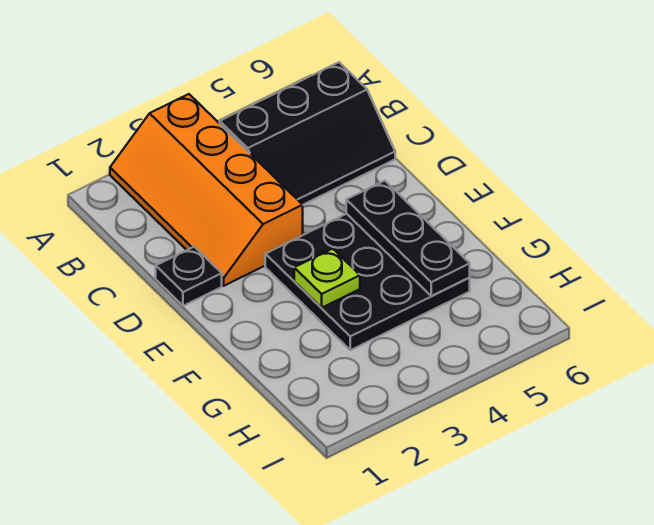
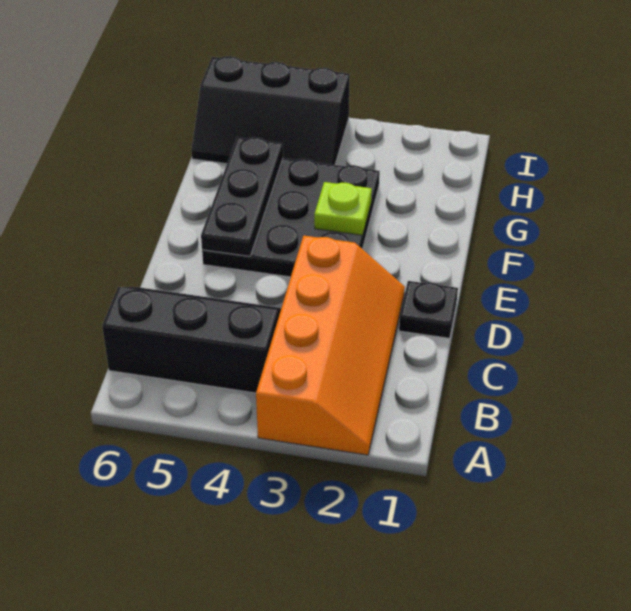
none -> black 2x3 slope [191,56,350,165]

